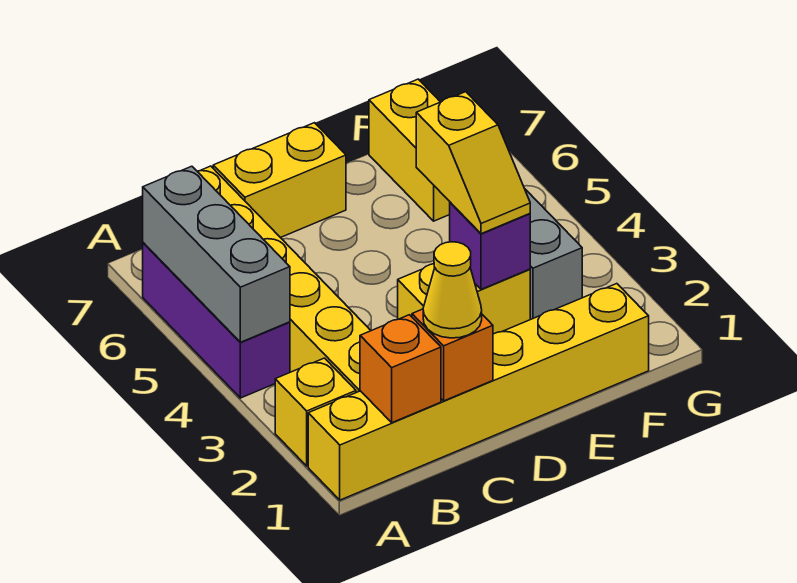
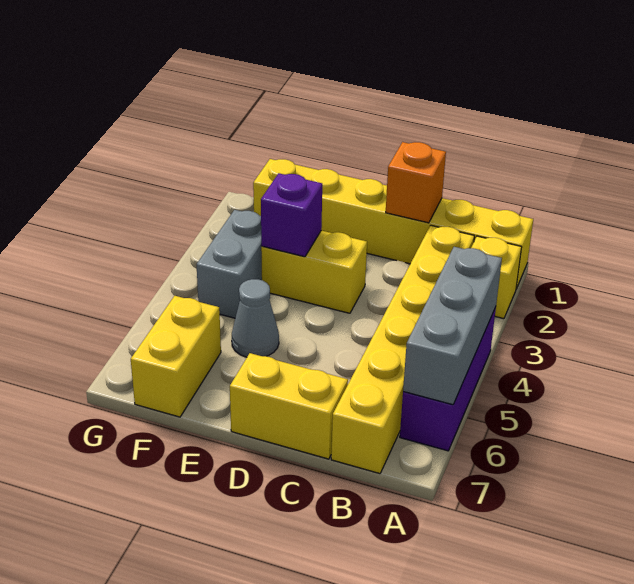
orange 1x1 brick [360,315,441,423] -> none
yellow 1x1 cone [423,242,482,338] -> none
yellow 1x2 slope [416,92,530,234] -> none
none -> grey 1x1 cone [232,279,279,357]

